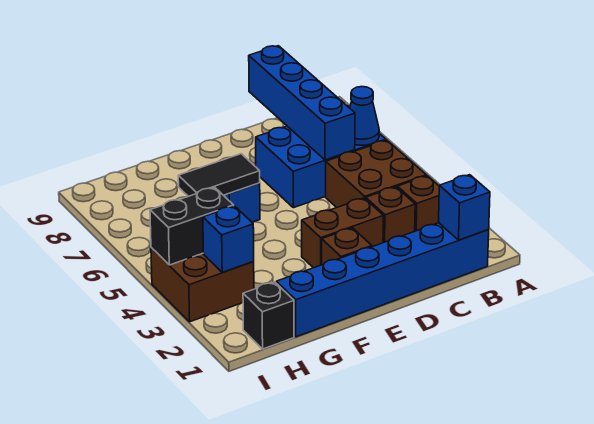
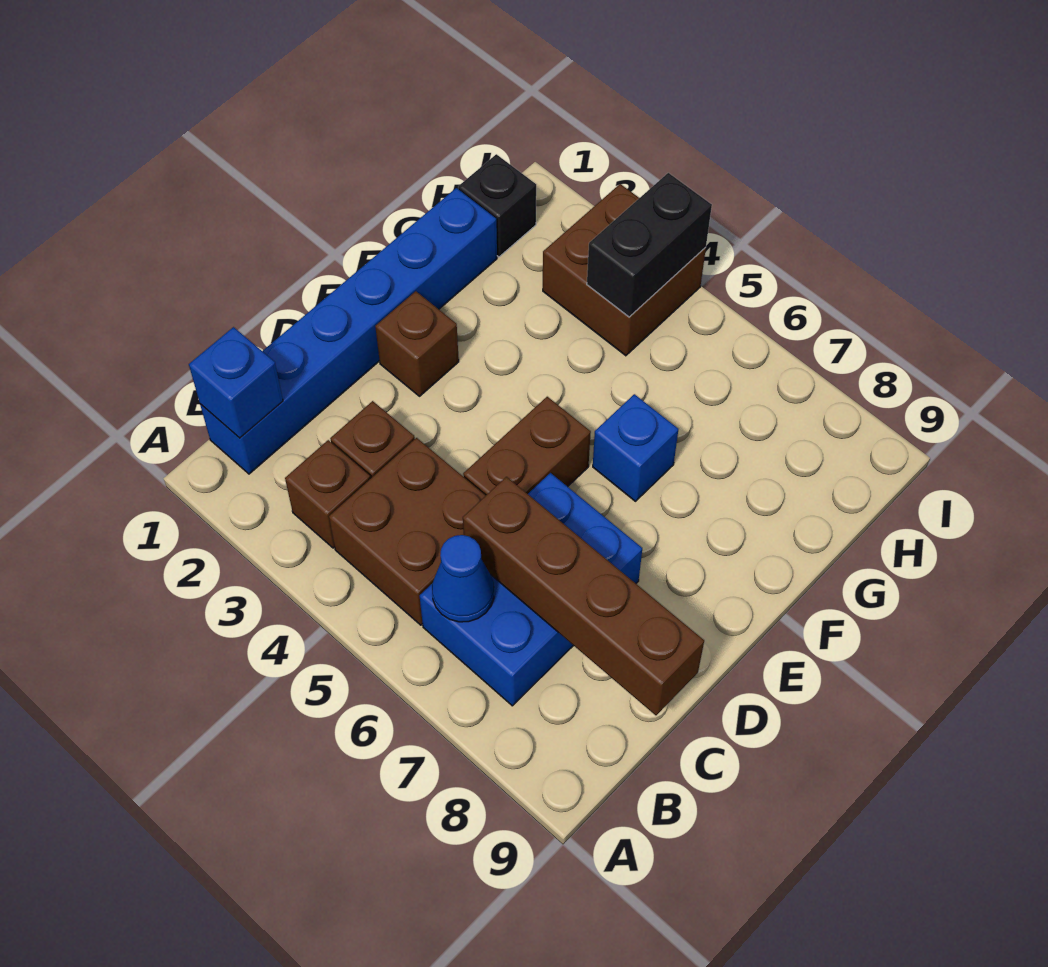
blue 1x4 brick [249,46,355,160] -> brown 1x4 brick [463,477,704,715]
brown 1x2 brick [302,198,383,268] -> brown 1x2 brick moved to [463,397,591,495]
black 1x2 tile [178,154,260,196] -> none
blue 1x1 brick [203,206,254,272] -> none

